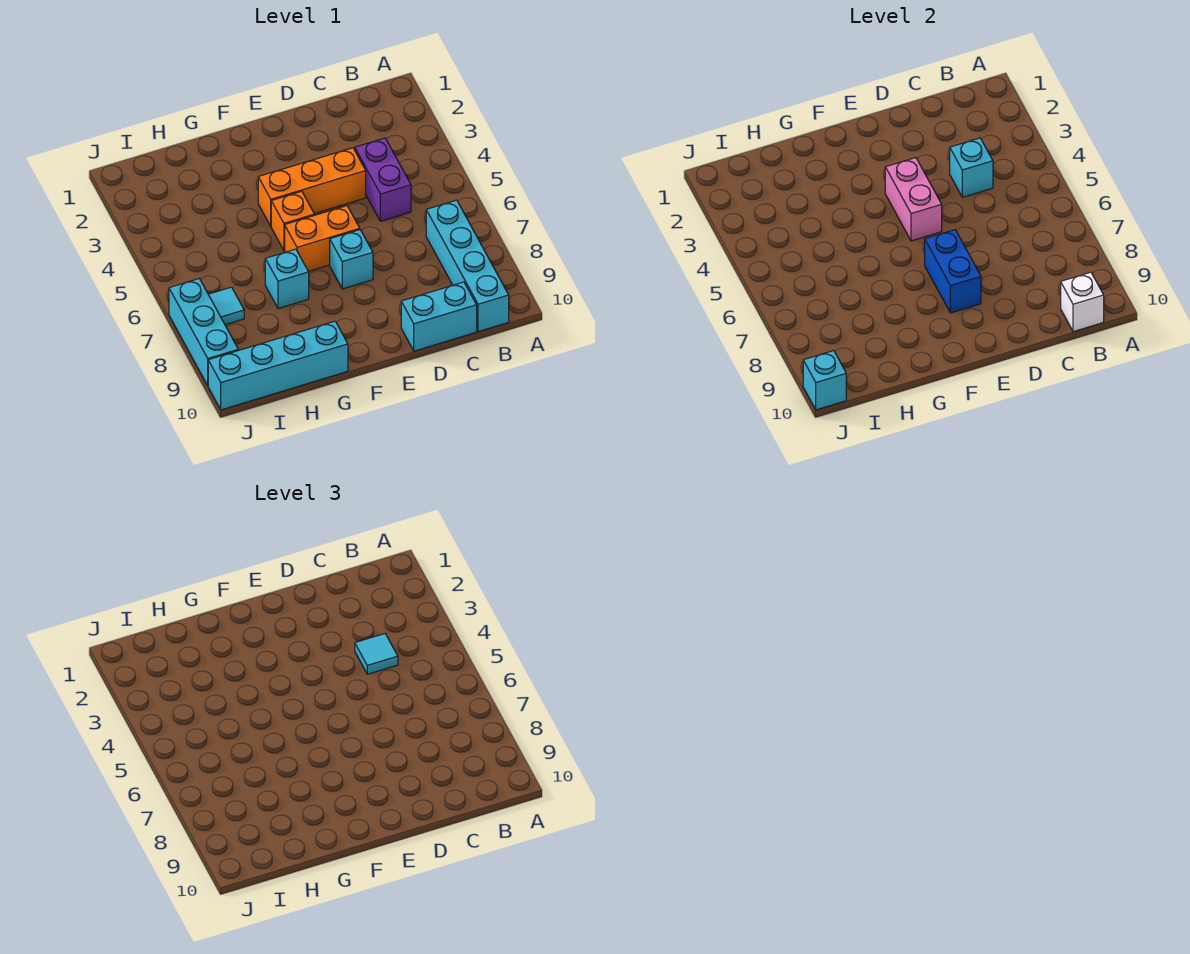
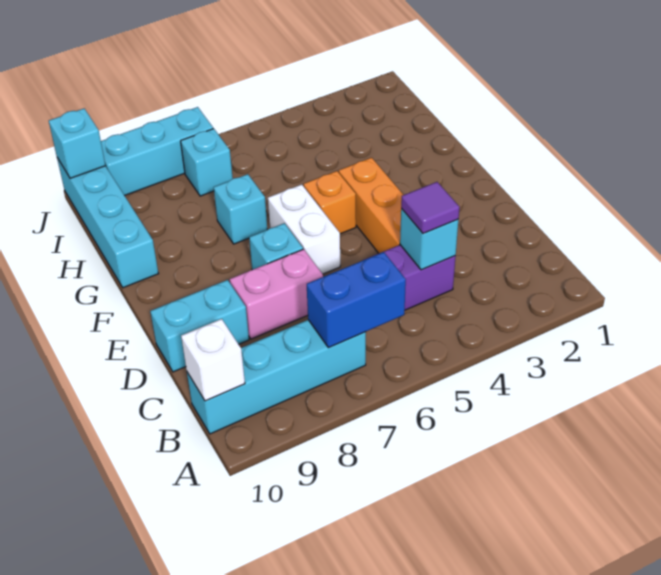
cyan 1x1 tile [355,634,398,674] -> purple 1x1 tile [401,182,459,234]
cyan 1x2 brick [401,282,477,351] -> cyan 1x2 brick turned to [150,280,249,372]
pink 1x2 brick [885,158,942,241] -> pink 1x2 brick moved to [230,249,323,339]
orange 1x2 brick [285,206,360,271] -> white 1x2 brick [268,184,340,274]
blue 1x2 brick [925,230,981,313] -> blue 1x2 brick moved to [307,252,406,348]
cyan 1x1 tile [208,287,244,325] -> cyan 1x1 brick [181,129,233,196]

